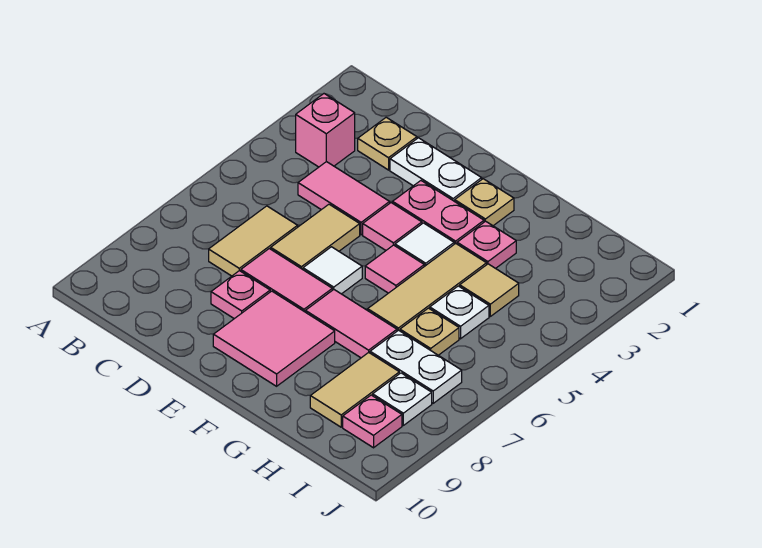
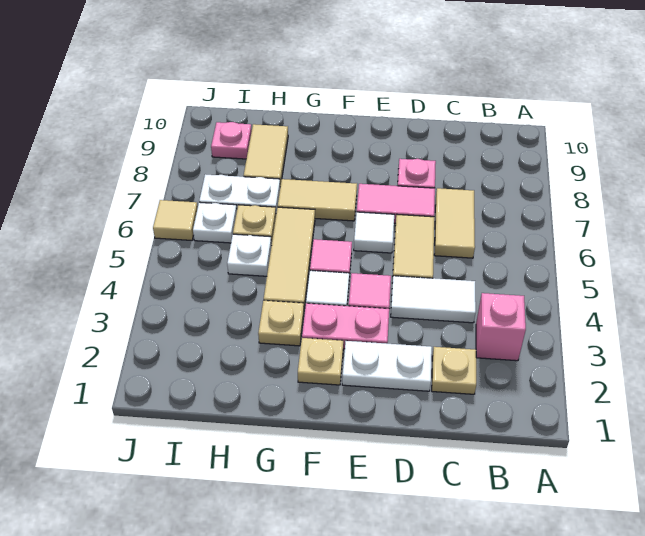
pink 1x2 tile [298,162,390,235] -> white 1x2 tile [391,276,476,323]
pink 2x2 tile [213,291,335,386] -> none
pink 1x2 tile [305,290,397,358] -> tan 1x2 tile [278,179,357,221]
pink 1x1 plate [457,221,516,268] -> tan 1x1 plate [258,300,304,346]
tan 1x1 tile [460,264,519,316] -> tan 1x1 tile moved to [153,200,198,240]
white 1x1 plate [373,373,432,425] -> white 1x1 plate moved to [193,202,237,243]

